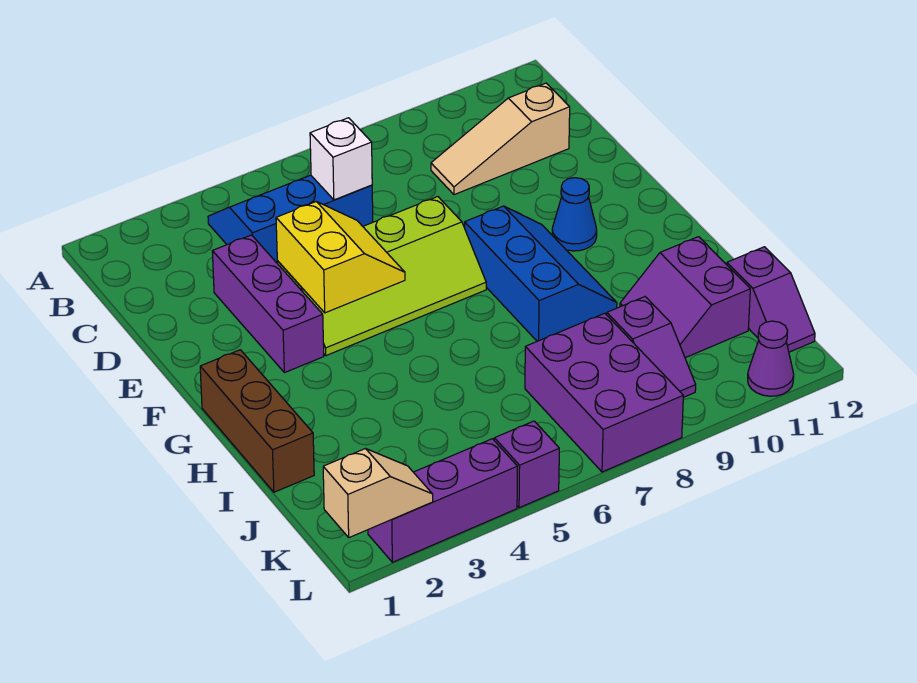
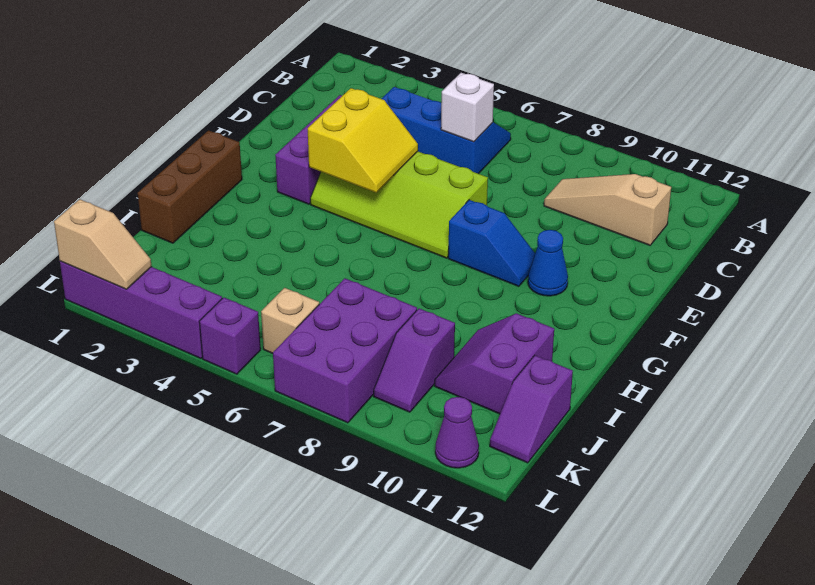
blue 2x3 slope [464,206,617,341] -> blue 1x2 slope [448,200,535,286]
none -> tan 1x1 brick [261,288,319,353]
purple 1x3 brick [368,439,518,562] -> purple 1x4 brick [60,261,222,358]

